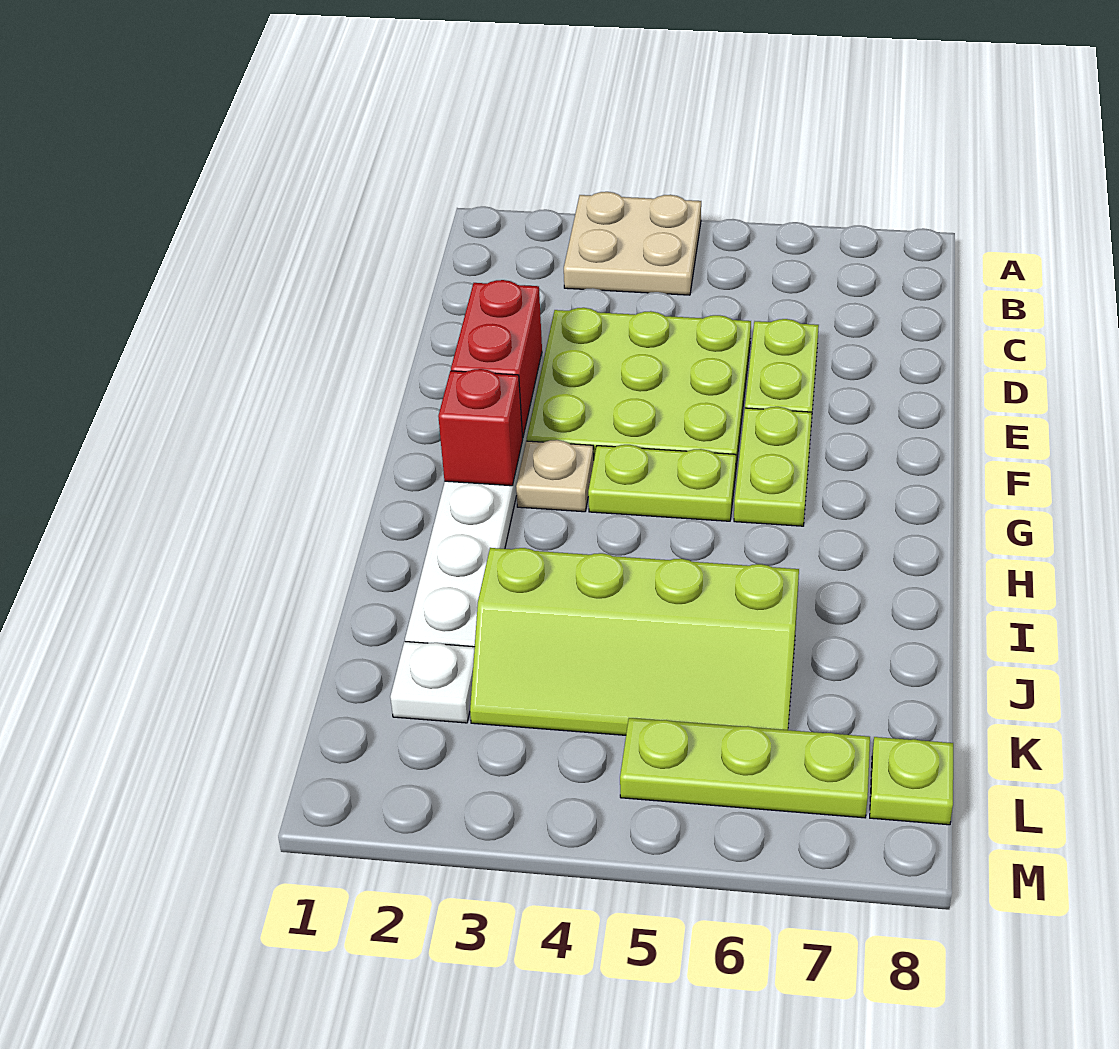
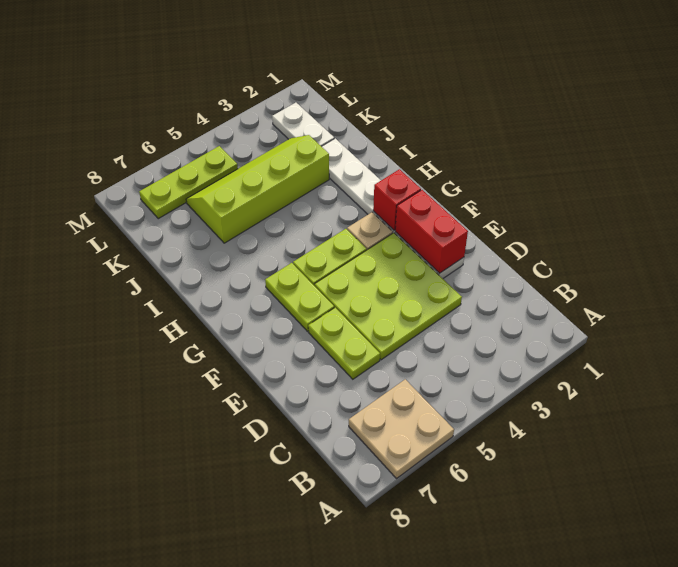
tan 2x2 plate [564,192,701,295] -> tan 2x2 plate moved to [349,379,454,479]
white 1x1 plate [390,641,475,723] -> white 1x2 plate [272,103,334,146]
lime 1x1 plate [870,737,953,825] -> none

